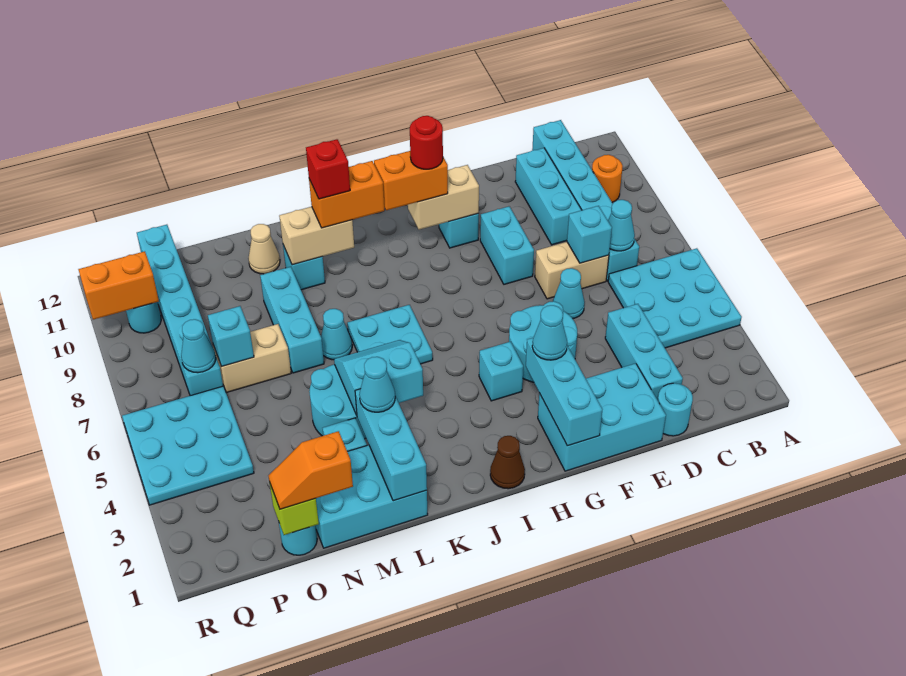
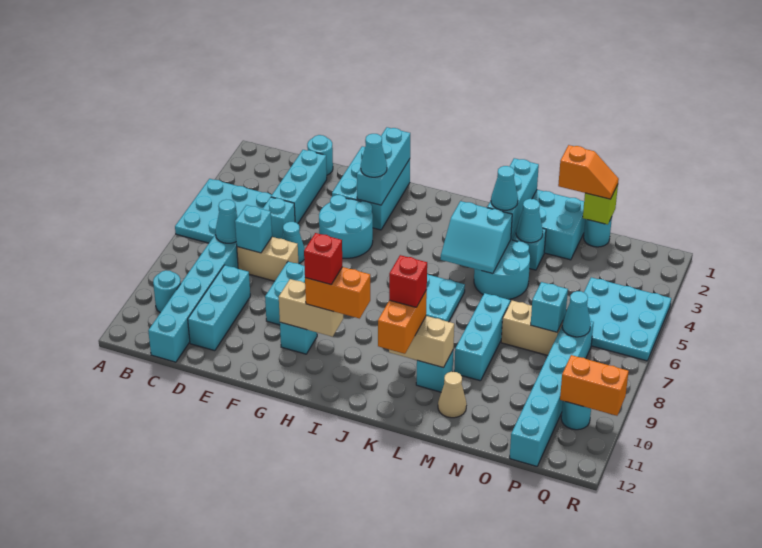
orange 1x1 round brick [592,155,623,202] -> cyan 1x1 round brick [153,270,181,313]
cyan 2x3 brick [538,363,666,471] -> cyan 2x3 brick turned to [332,146,410,230]
cyan 1x1 brick [479,342,523,401] -> cyan 1x1 brick moved to [263,197,295,239]
red 1x1 round brick [410,116,443,169] -> red 1x1 brick [304,233,342,284]
brown 1x1 cone [490,436,525,489] -> none
orange 1x2 brick [309,161,384,228] -> orange 1x2 brick turned to [378,290,427,354]
cyan 1x1 cone [321,309,352,360] -> cyan 1x1 cone moved to [516,199,543,243]

